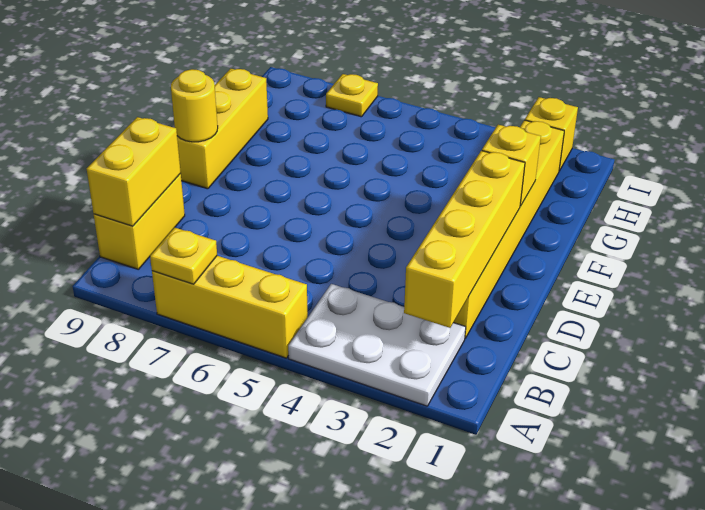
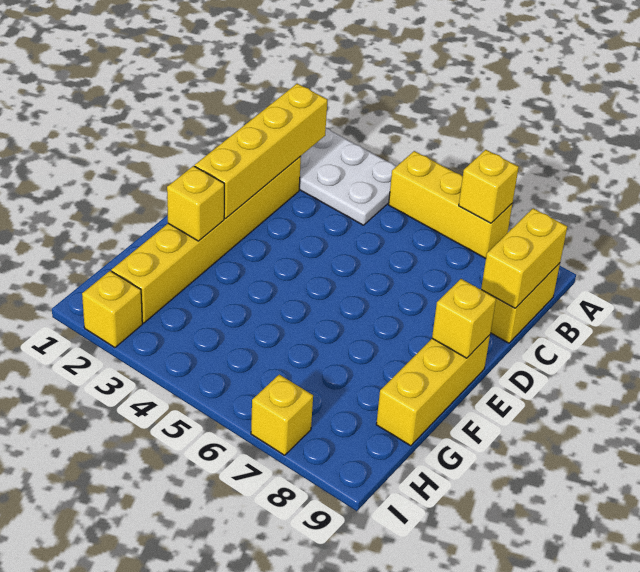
yellow 1x1 plate [150,227,217,284] -> yellow 1x1 brick [459,150,519,223]
yellow 1x1 round brick [171,69,218,142] -> yellow 1x1 brick [432,279,496,358]
yellow 1x1 plate [326,74,378,117] -> yellow 1x1 brick [251,375,313,455]

